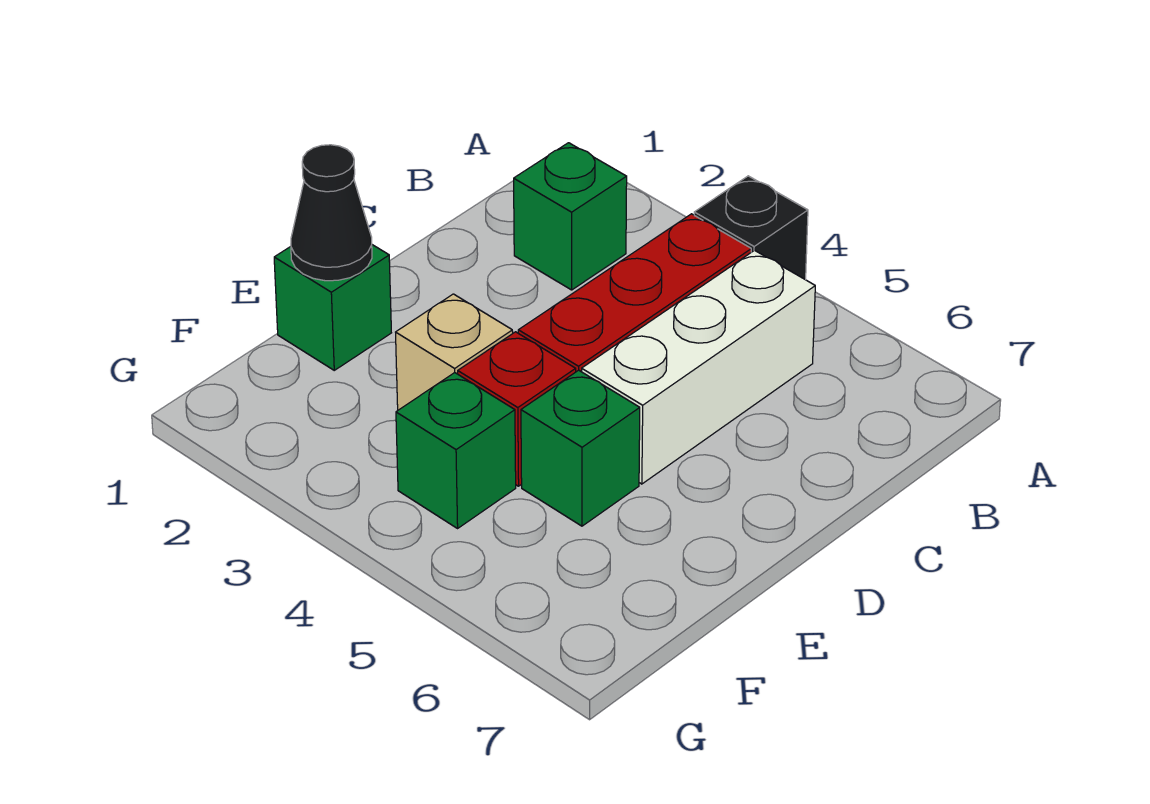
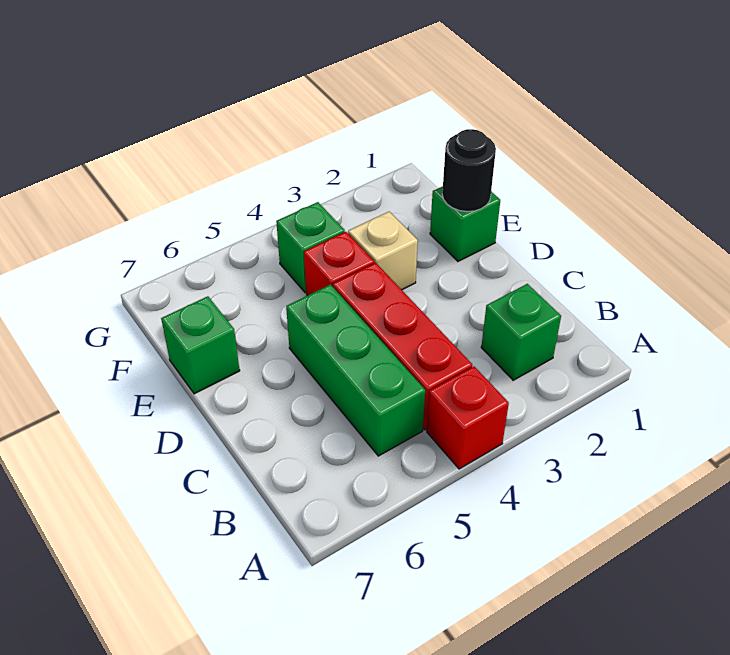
black 1x1 brick [694,176,808,280] -> red 1x1 brick [427,366,509,469]
white 1x3 brick [582,250,815,484] -> green 1x3 brick [286,285,425,456]
black 1x1 cone [291,145,372,281] -> black 1x1 round brick [442,129,496,212]
green 1x1 brick [521,370,640,526] -> green 1x1 brick moved to [161,296,240,394]

